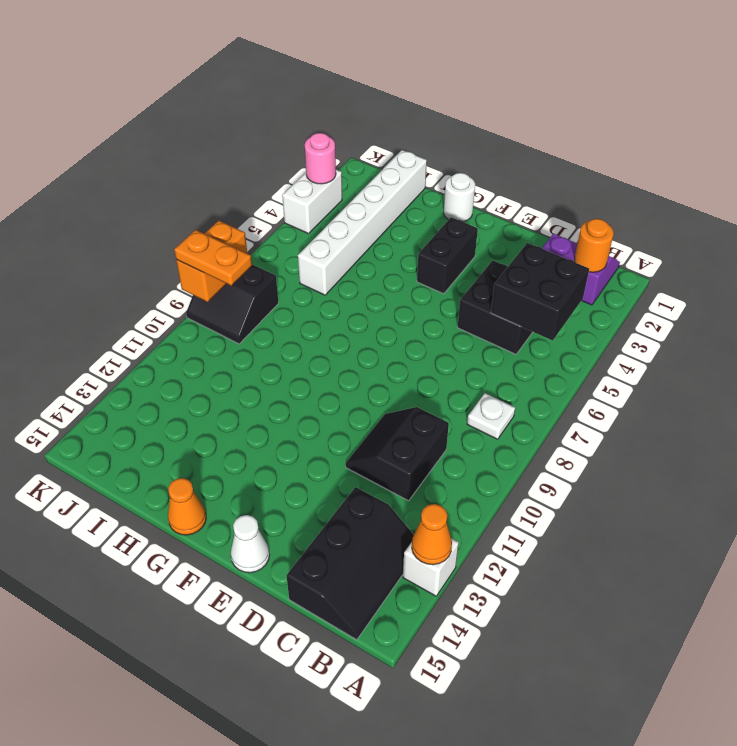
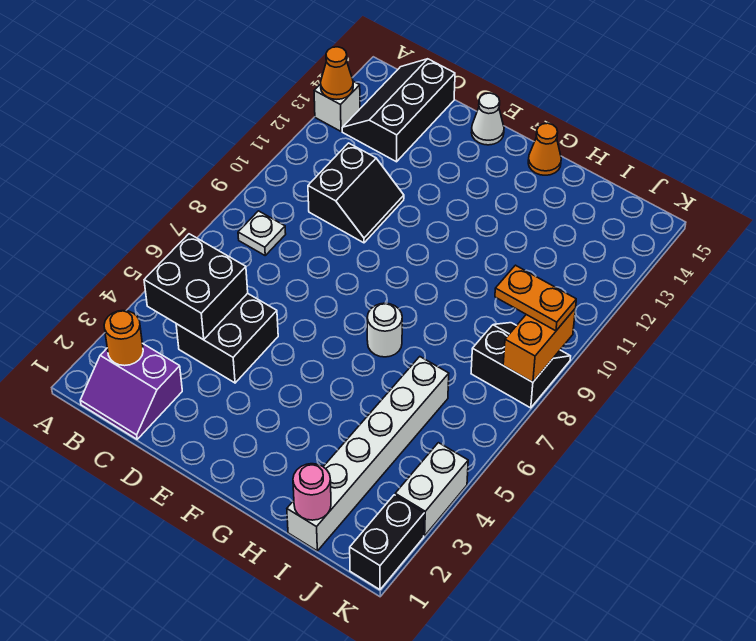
black 1x2 brick [417,217,478,294] -> black 1x2 brick moved to [350,495,424,590]
white 1x1 round brick [444,173,475,222] -> white 1x1 round brick moved to [367,303,402,357]
pink 1x1 round brick [305,133,336,184] -> pink 1x1 round brick moved to [293,464,331,520]

